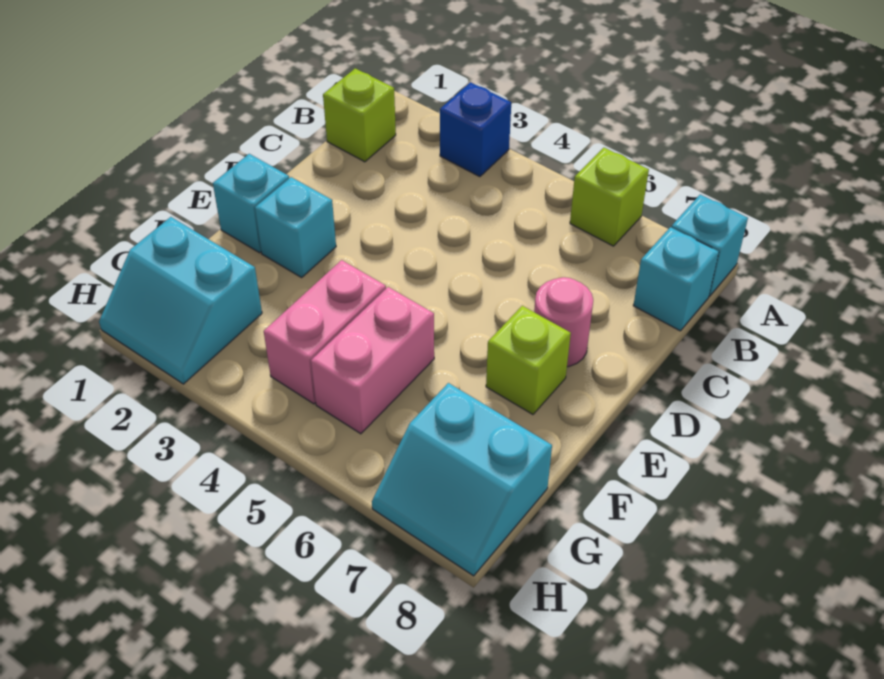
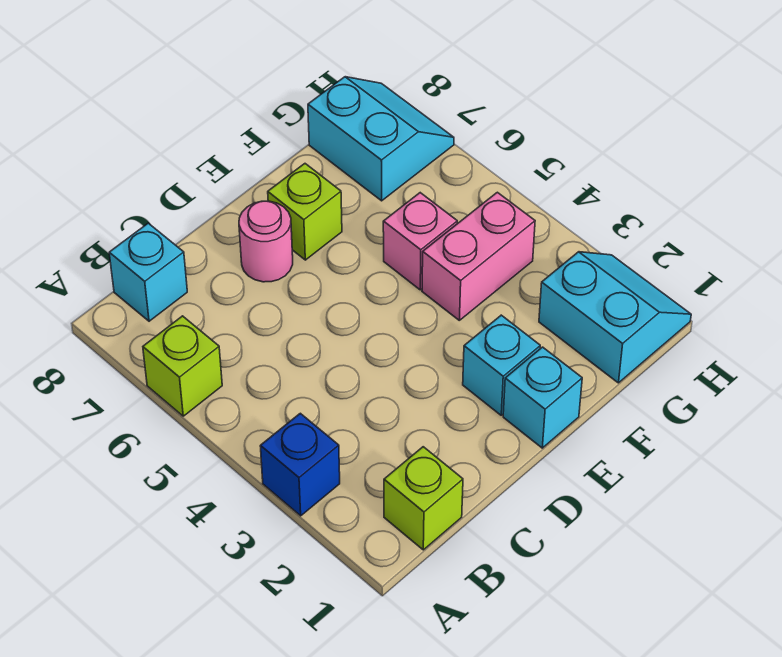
cyan 1x1 brick [672,195,748,296] -> none
pink 1x2 brick [311,287,434,434] -> pink 1x1 brick [383,193,457,290]

